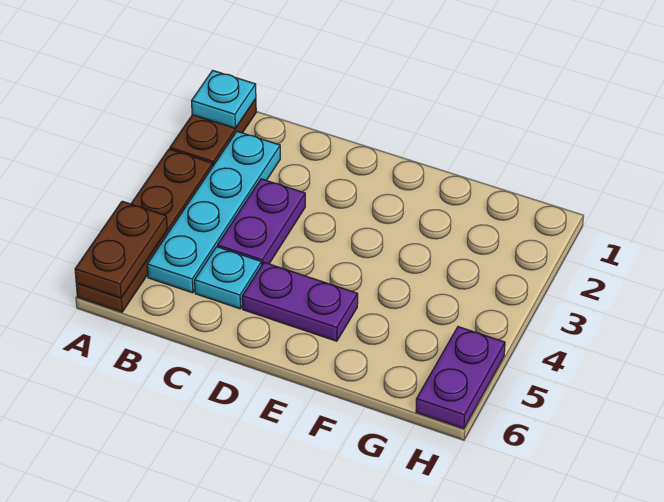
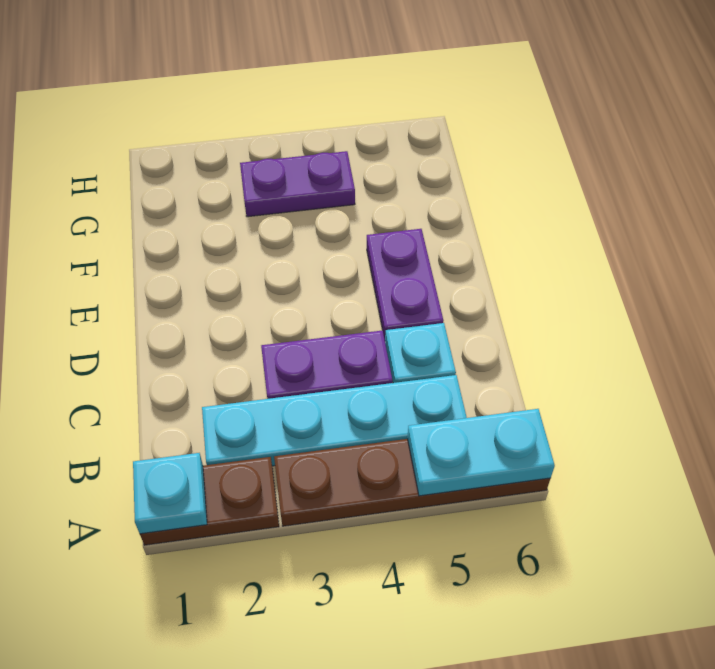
brown 1x2 plate [75,201,167,298] -> cyan 1x2 plate [407,409,555,496]
purple 1x2 plate [416,327,505,429] -> purple 1x2 plate moved to [240,151,355,217]

